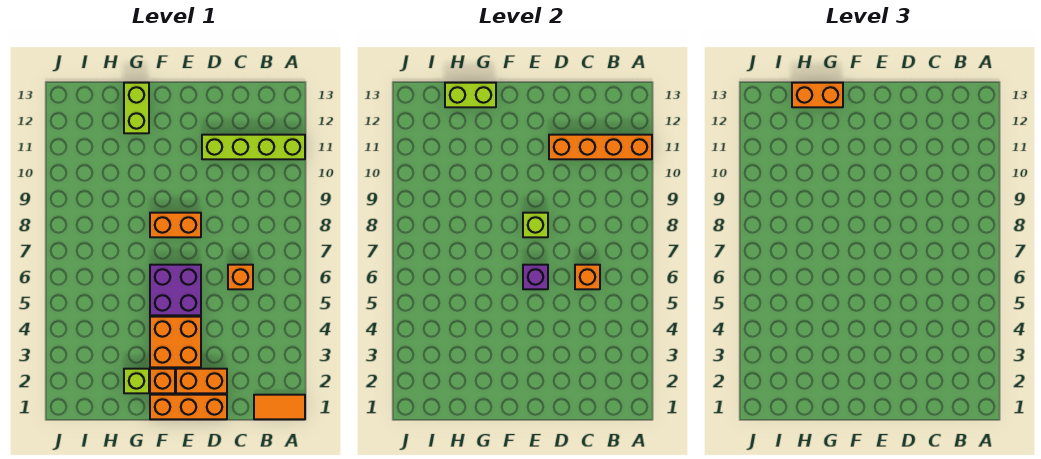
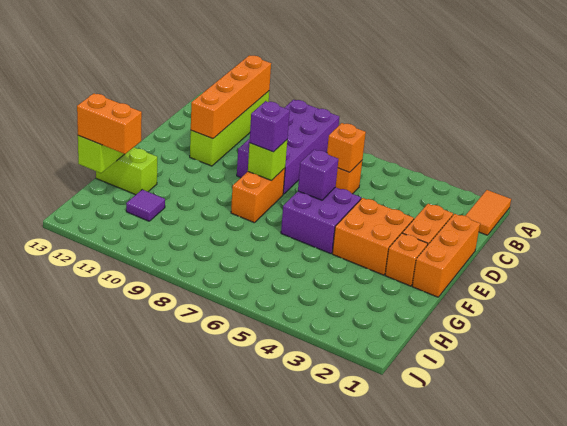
none -> purple 2x4 brick [237,100,339,194]
none -> purple 1x1 brick [249,101,290,152]
lime 1x1 brick [124,369,149,393] -> none
orange 1x2 brick [792,83,843,107] -> orange 1x2 brick turned to [77,93,142,154]
none -> purple 1x1 tile [126,190,165,221]

